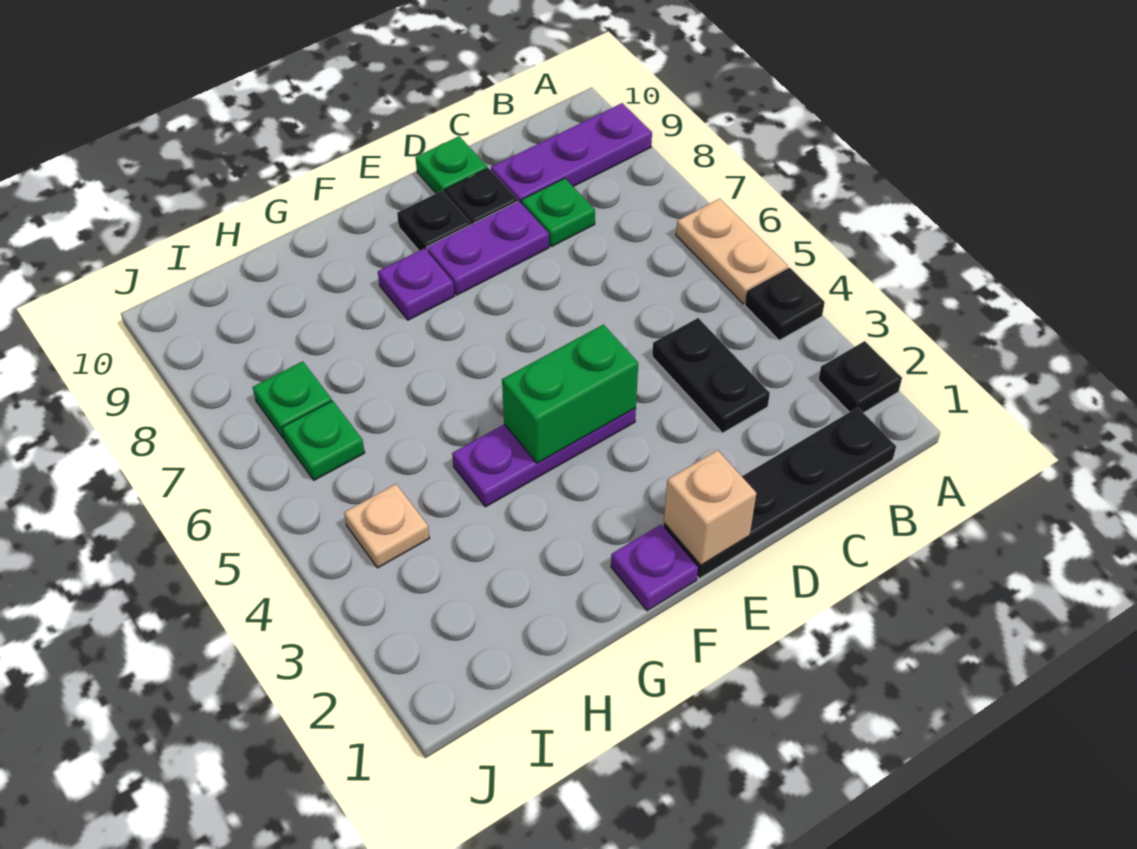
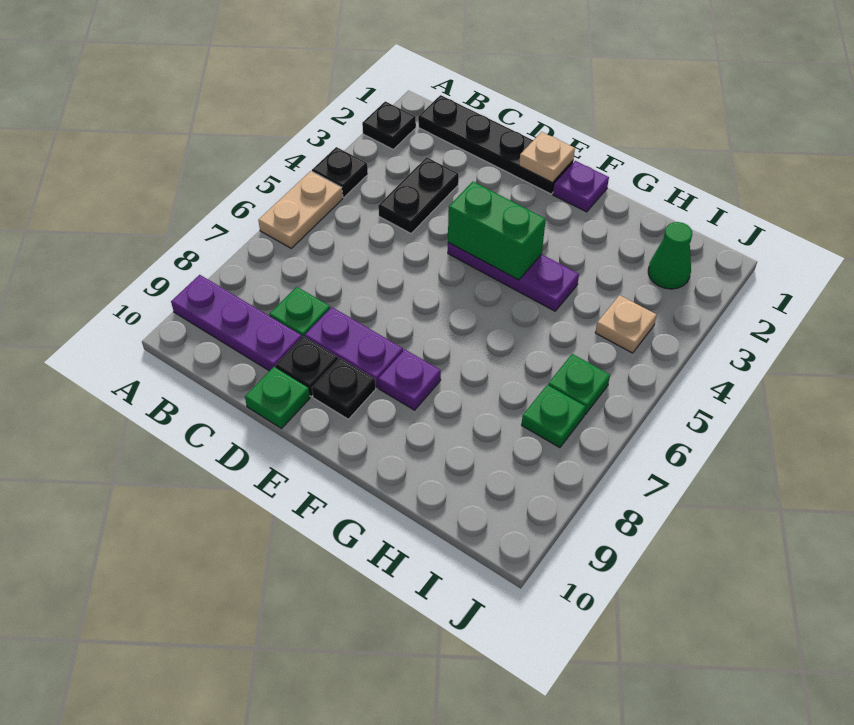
tan 1x1 brick [664,450,756,565] -> tan 1x1 plate [519,132,575,183]
none -> green 1x1 cone [648,222,692,289]

